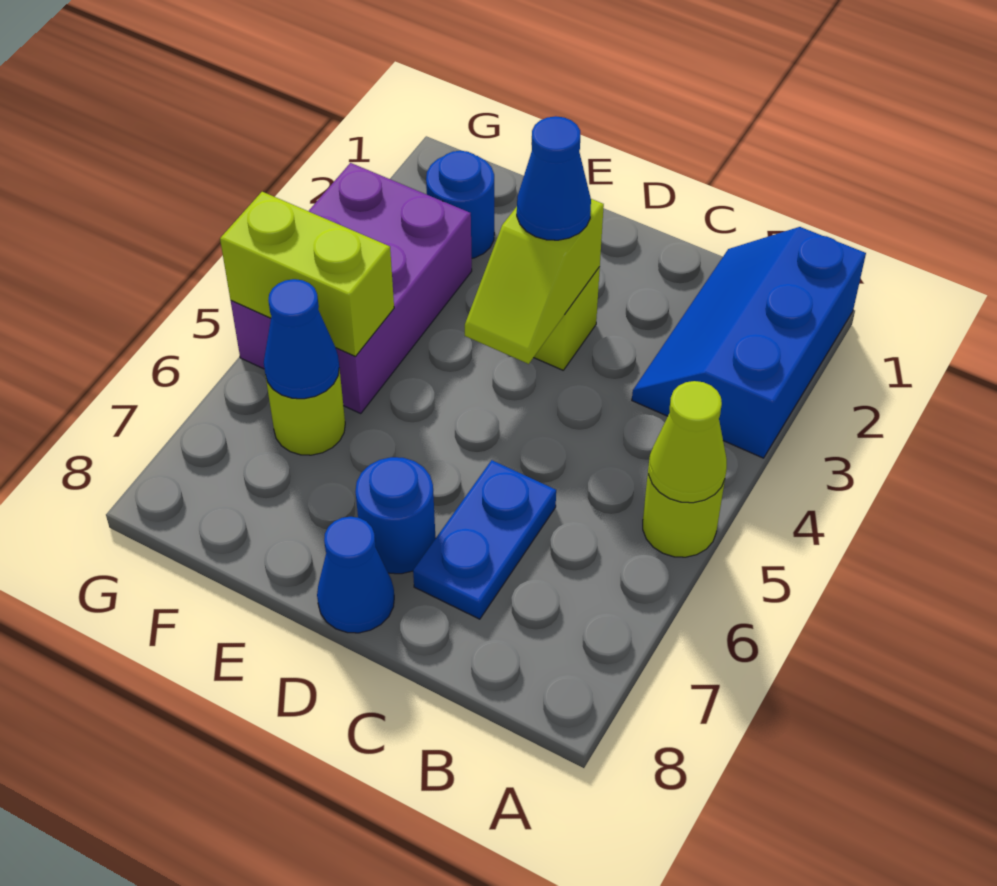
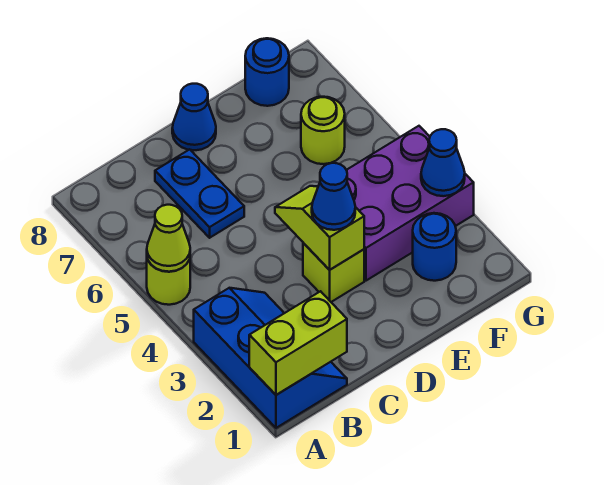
blue 1x1 round brick [355,457,436,574] -> blue 1x1 round brick moved to [245,38,289,106]
purple 2x3 brick [231,163,472,414] -> purple 2x3 brick turned to [347,126,474,281]
lime 1x2 brick [220,192,394,356] -> lime 1x2 brick moved to [249,291,347,395]
blue 1x1 cone [264,279,339,399] -> blue 1x1 cone moved to [421,129,465,196]

